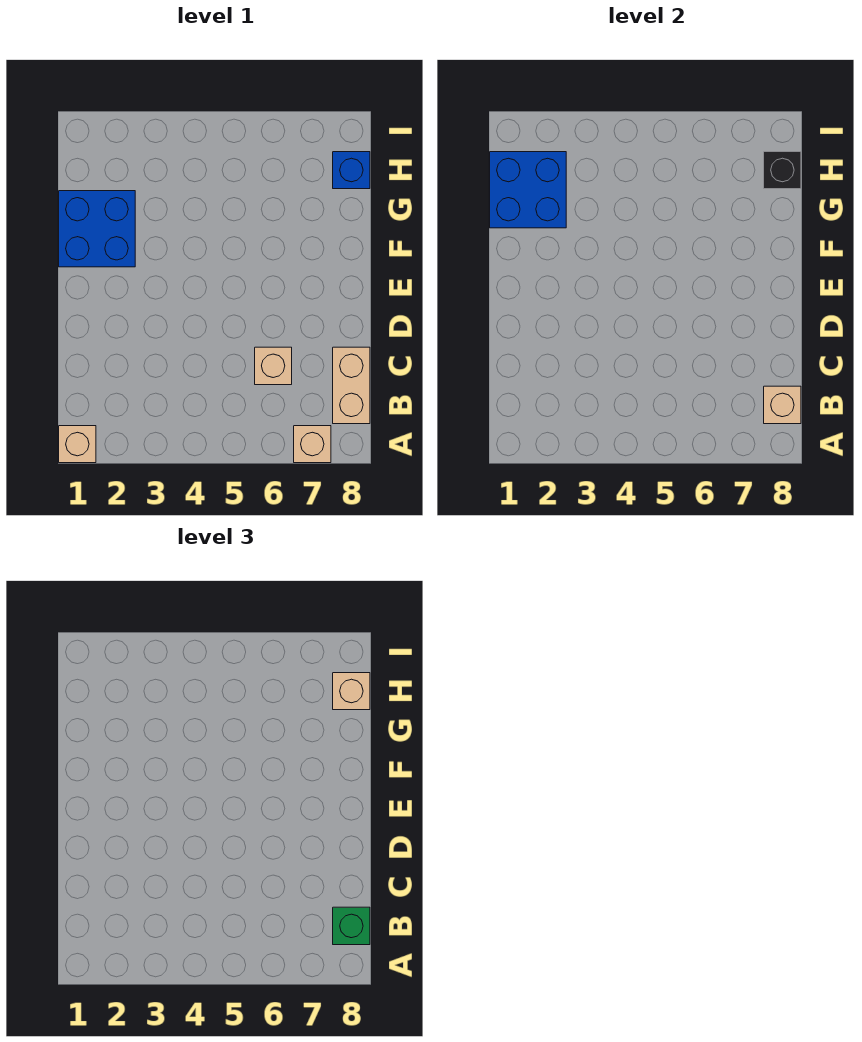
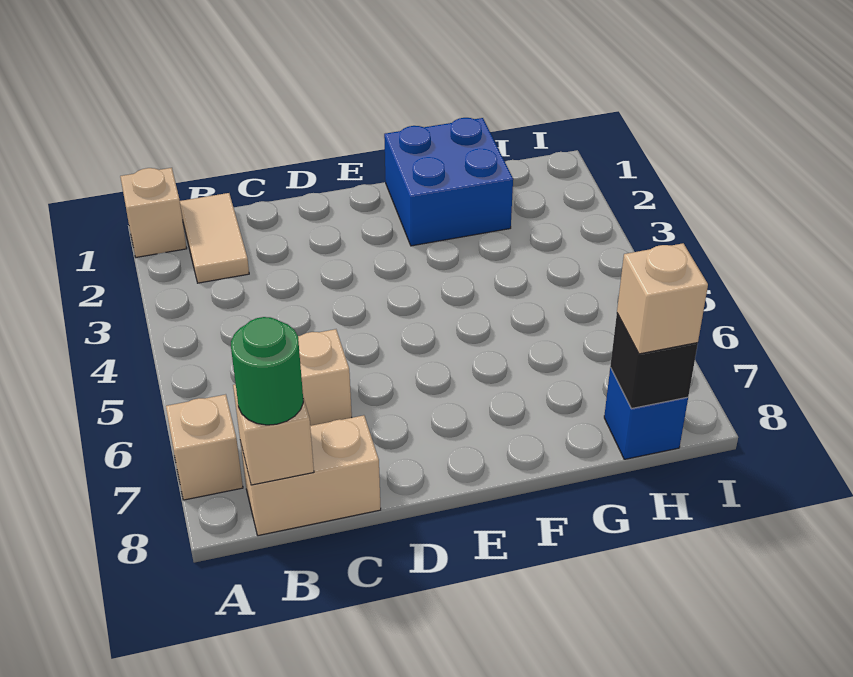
none -> tan 1x2 tile [180,193,249,283]
green 1x1 brick [333,907,370,945] -> green 1x1 round brick [231,317,303,425]
blue 2x2 brick [490,152,566,228] -> none

